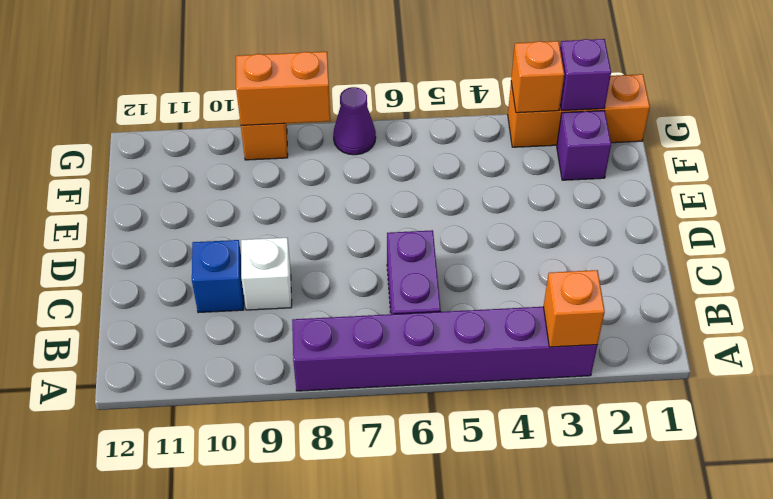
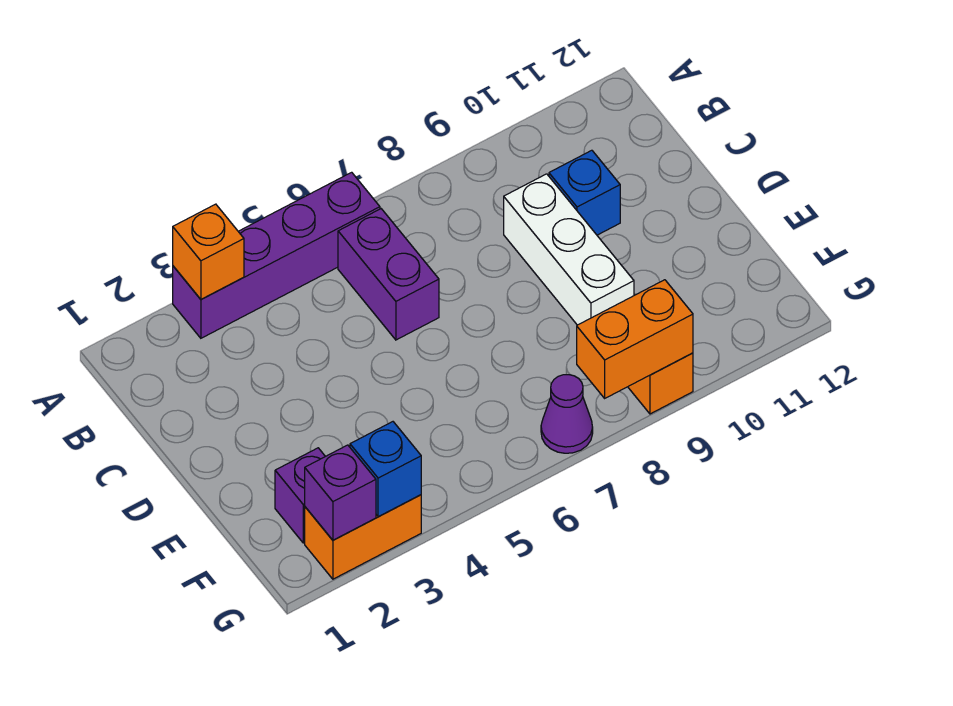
purple 1x6 brick [292,307,597,391] -> purple 1x4 brick [173,172,380,338]
white 1x1 brick [241,238,292,310] -> white 1x3 brick [504,174,634,325]
orange 1x3 brick [508,74,650,147] -> orange 1x2 brick [305,495,421,579]
orange 1x1 brick [511,41,564,113] -> blue 1x1 brick [350,422,421,517]

